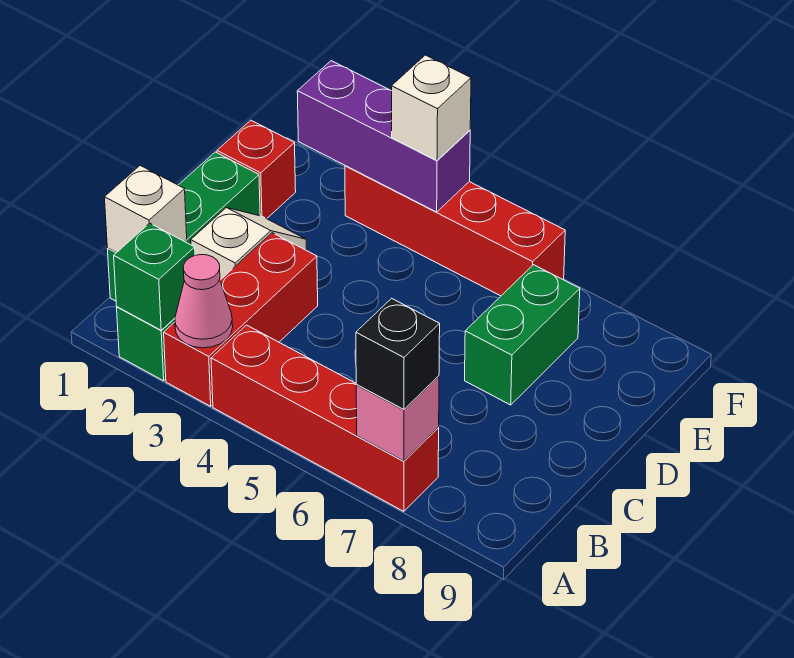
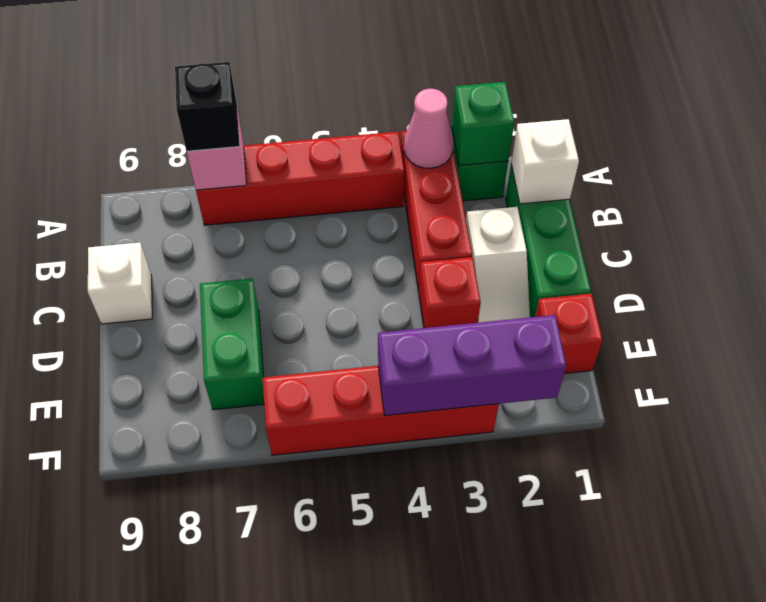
none -> red 1x1 brick [419,257,481,328]
white 1x1 brick [392,55,471,160] -> white 1x1 brick moved to [88,243,152,324]

